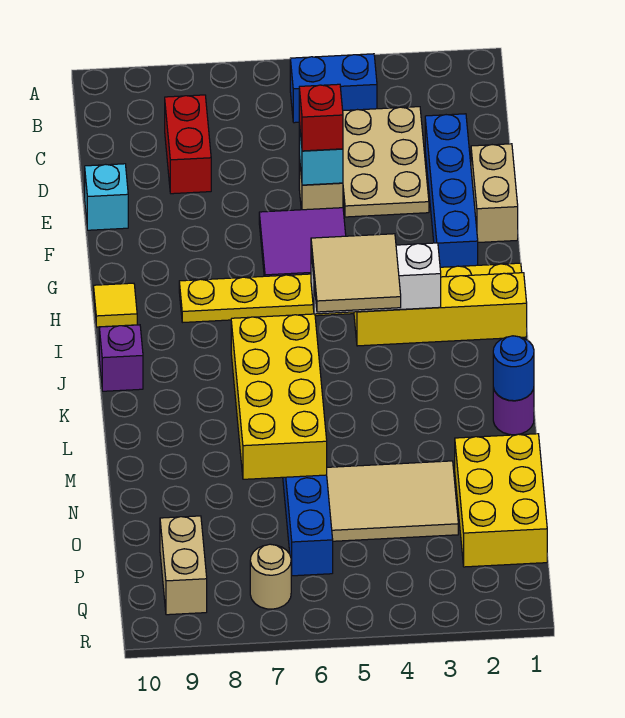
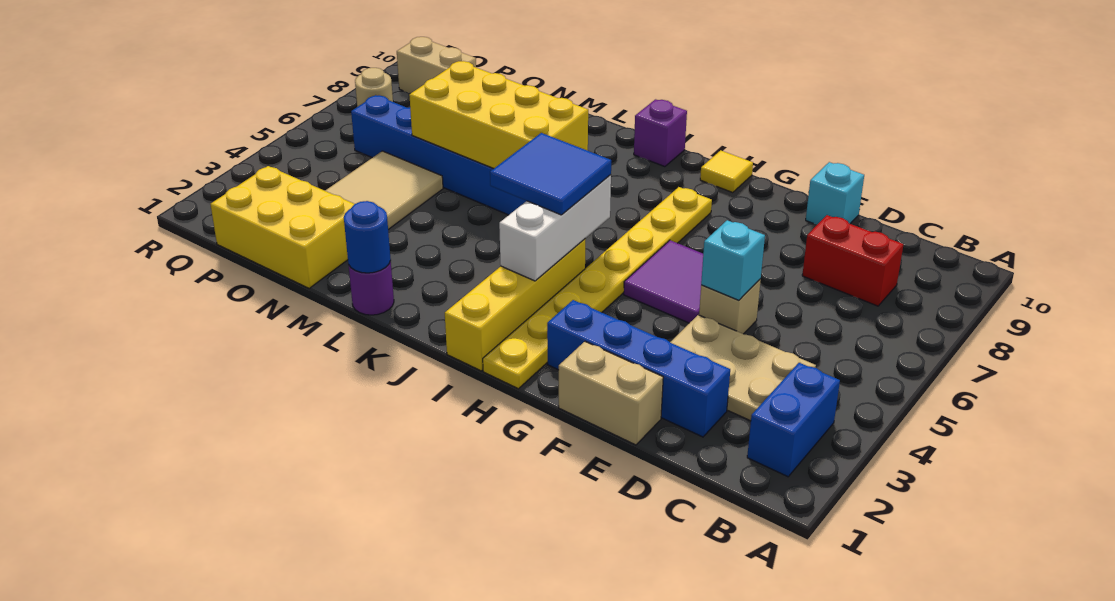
blue 1x2 brick [290,54,377,123] -> blue 1x2 brick moved to [747,363,840,477]
red 1x1 brick [299,84,343,151] -> none
tan 2x2 tile [311,234,401,312] -> blue 2x2 tile [490,133,611,215]

